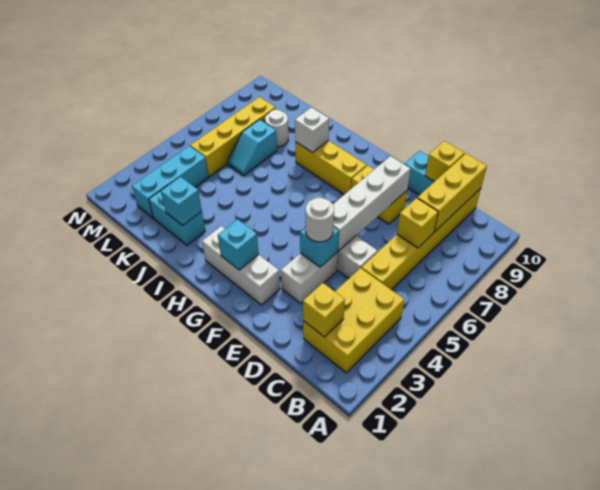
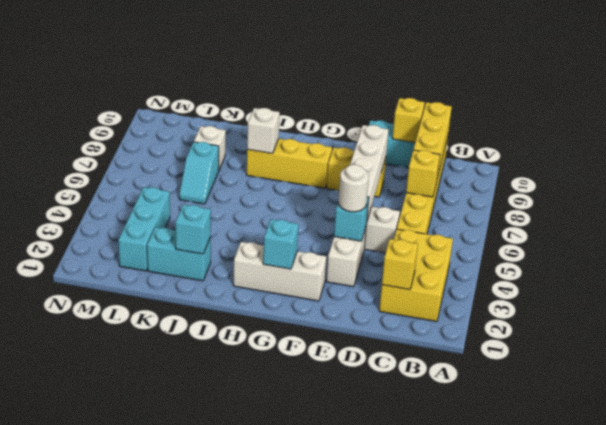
white 1x1 round brick [265,110,289,147] -> white 1x1 brick [193,126,226,170]
yellow 1x4 brick [190,97,276,177] -> none

